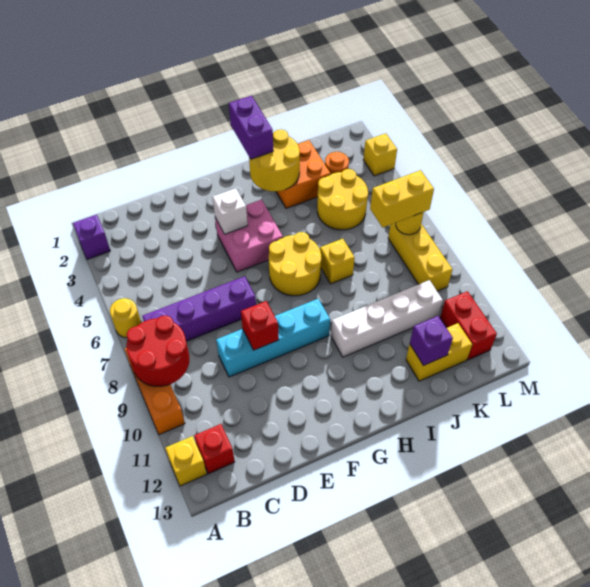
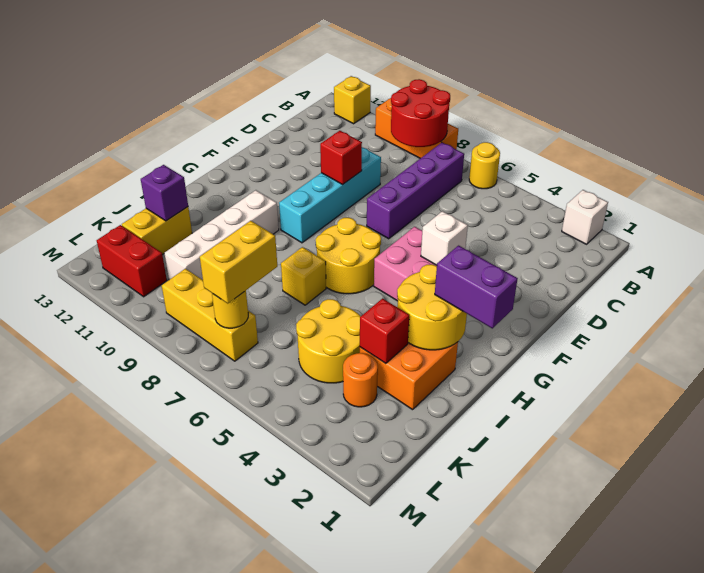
purple 1x1 brick [73,215,110,259] -> white 1x1 brick [562,190,608,244]
red 1x1 brick [194,424,235,474] -> red 1x1 brick moved to [360,299,409,363]
yellow 1x1 brick [363,133,397,176] -> none

